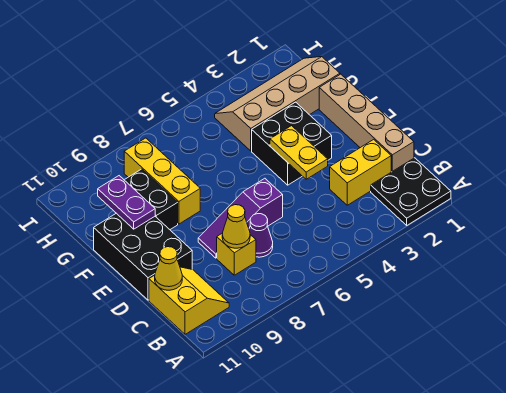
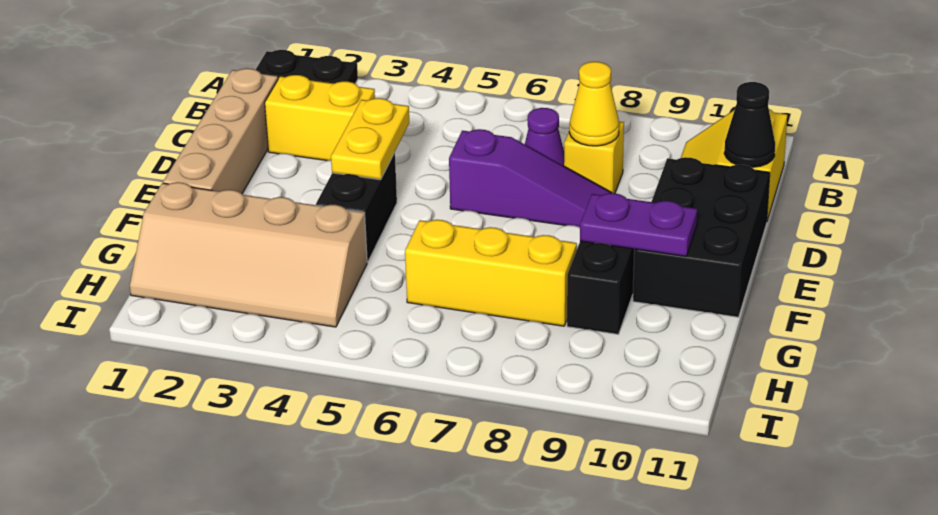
yellow 1x1 cone [155,247,182,290] -> black 1x1 cone [724,82,775,167]
black 2x2 brick [252,102,332,185] -> black 1x2 brick [316,153,397,262]
yellow 1x3 brick [124,138,200,224] -> yellow 1x3 brick turned to [405,220,577,326]
purple 1x2 plate [98,176,155,229] -> purple 1x2 plate turned to [580,193,697,256]

